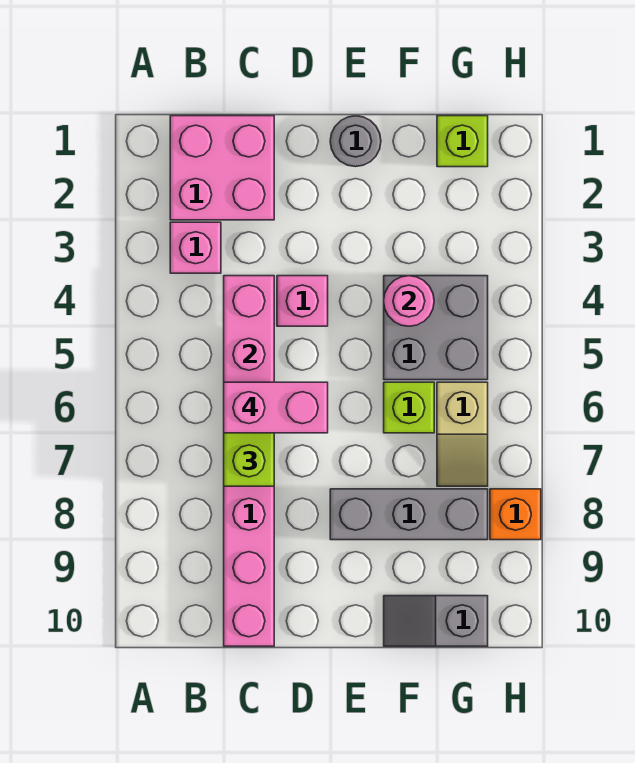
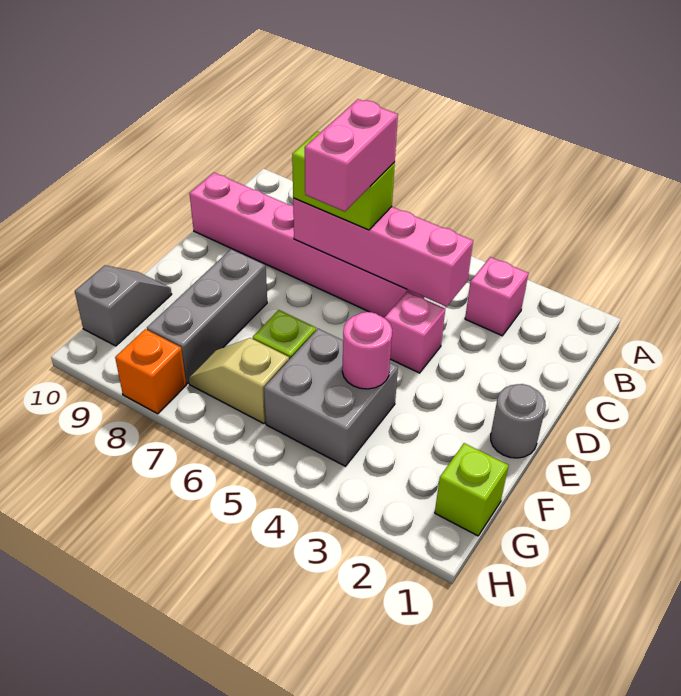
pink 2x2 brick [170,116,274,220] -> none

